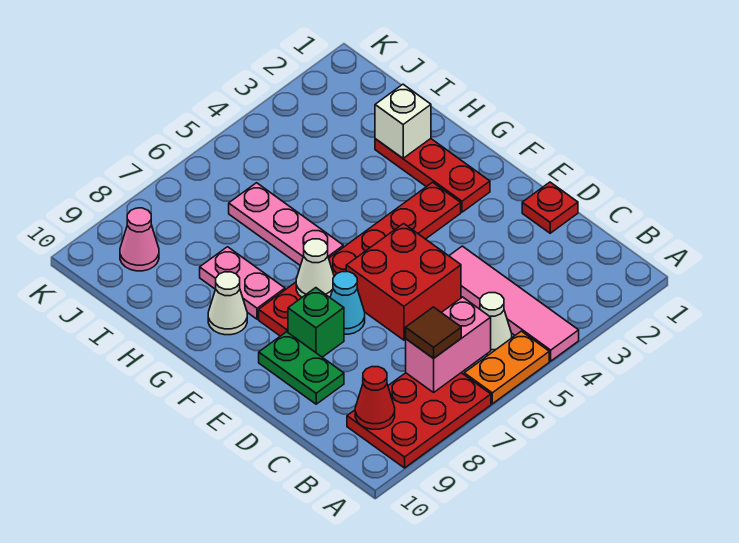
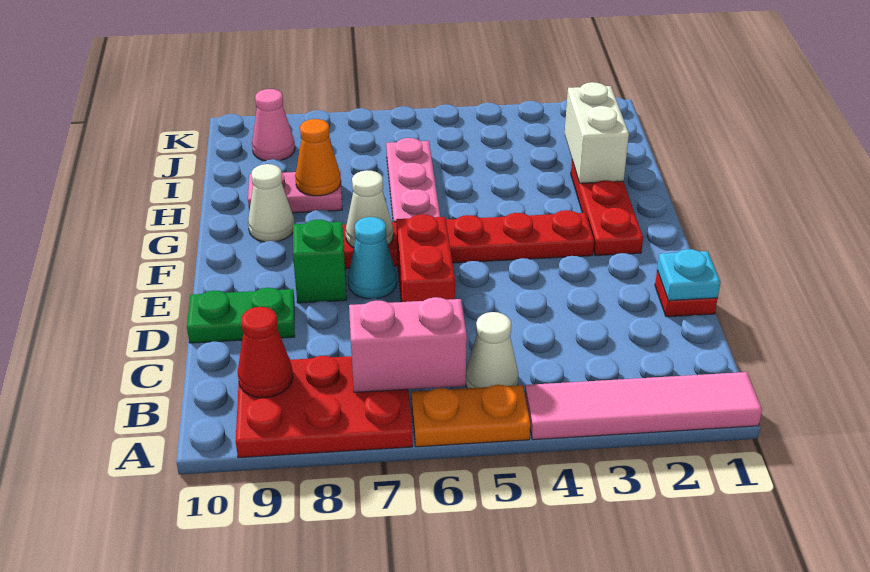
pink 1x4 tile [449,246,579,361] -> pink 1x4 tile turned to [525,372,762,440]
brown 1x1 tile [406,307,461,358] -> none
none -> cyan 1x1 plate [657,249,721,301]
red 2x2 brick [346,224,461,340] -> red 1x2 brick [397,214,455,302]
green 1x2 plate [259,332,344,404] -> green 1x2 plate turned to [187,288,295,343]
pink 1x2 plate [200,247,285,319] -> pink 1x2 plate turned to [248,170,342,213]
white 1x1 brick [375,84,431,158] -> white 1x2 brick [565,82,629,183]
none -> orange 1x1 cone [295,119,341,196]

